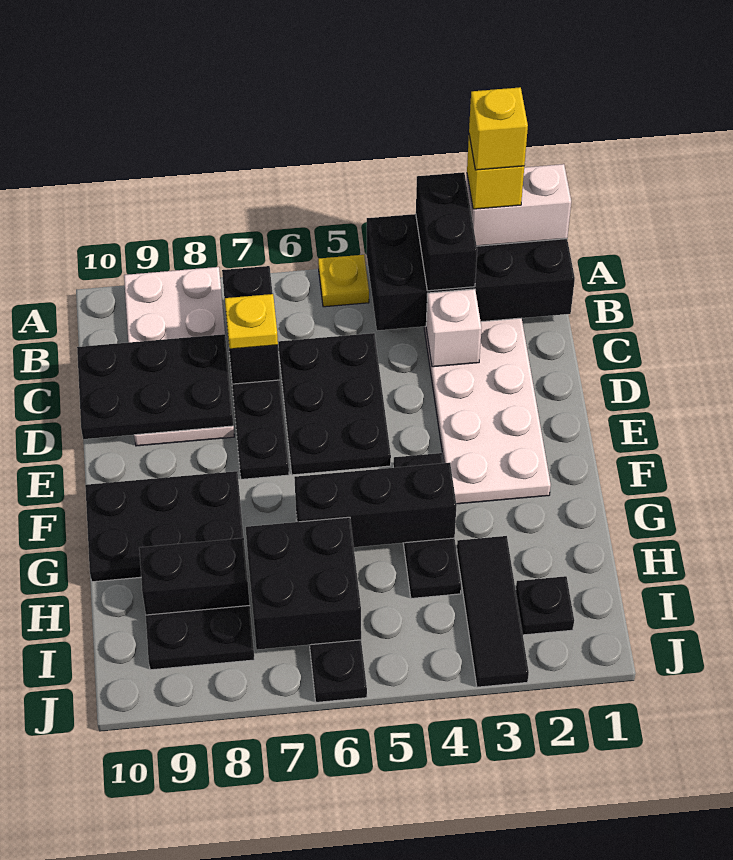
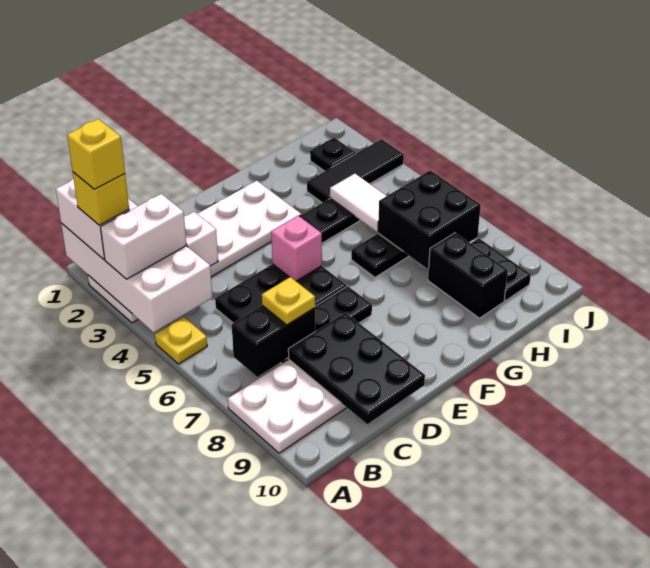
black 2x4 brick [367,214,575,331] -> white 2x4 brick [61,199,212,332]
black 1x2 brick [416,172,477,291] -> white 1x2 brick [101,194,186,279]
none -> pink 1x1 brick [271,216,322,281]
black 2x3 plate [85,471,244,582] -> none
black 1x3 brick [294,463,457,547] -> none
none -> white 1x2 tile [330,174,386,232]

